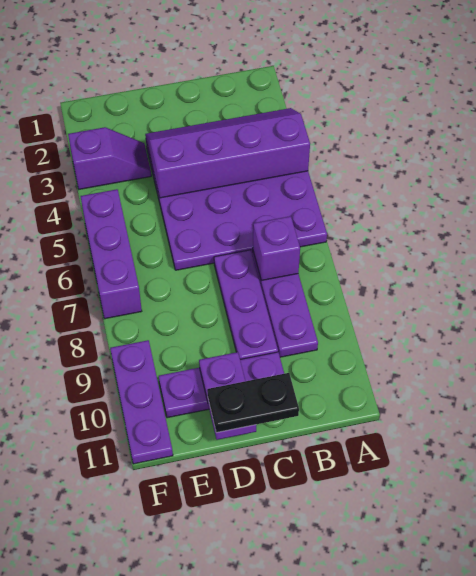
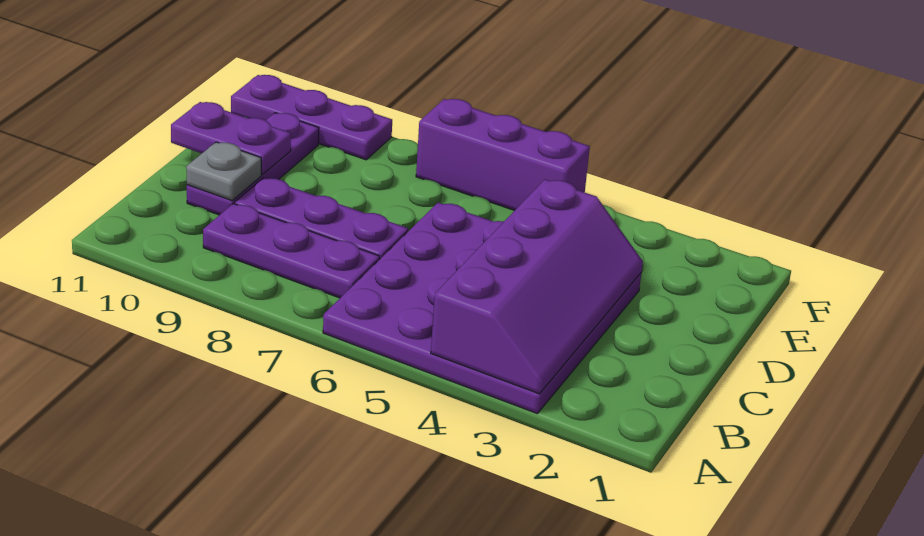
purple 1x1 brick [253,216,300,281] -> none
none -> grey 1x1 plate [186,142,261,201]
black 1x2 plate [207,373,299,433] -> none
purple 1x2 slope [68,127,151,189] -> none

